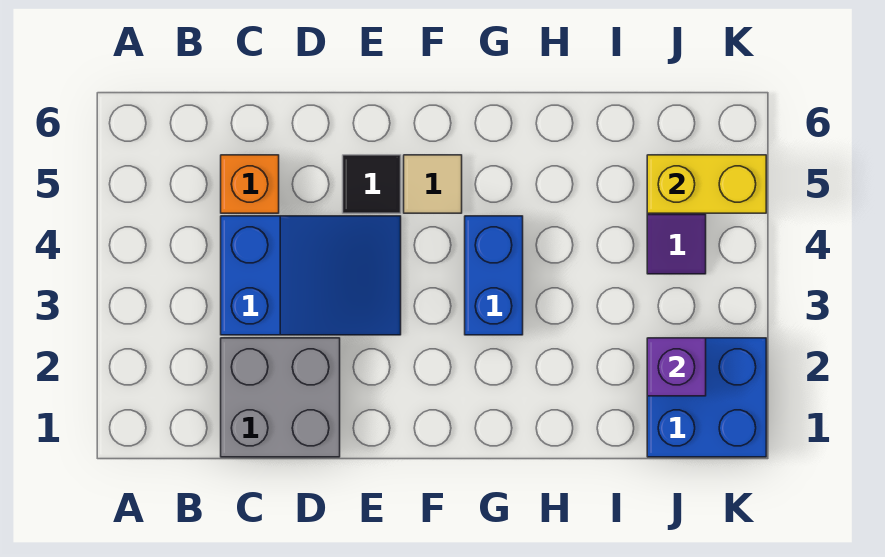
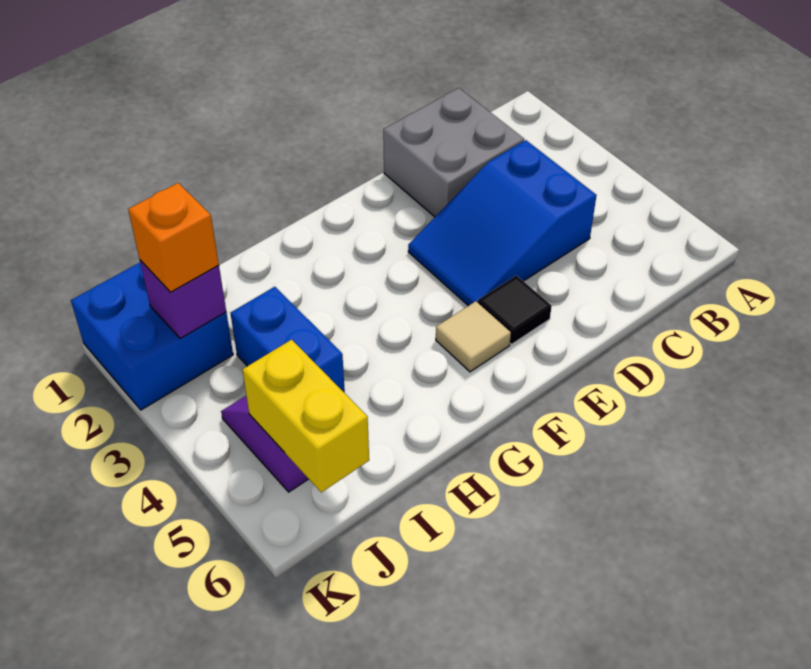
orange 1x1 brick [221,155,279,213] -> orange 1x1 brick moved to [128,183,219,292]
blue 1x2 brick [465,216,523,335] -> blue 1x2 brick moved to [230,287,345,393]
yellow 1x2 brick [647,155,766,213] -> yellow 1x2 brick turned to [243,340,369,492]

